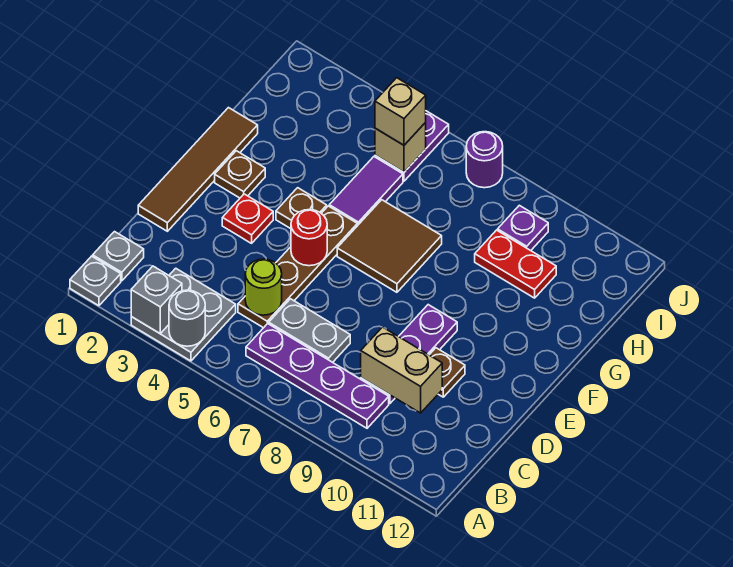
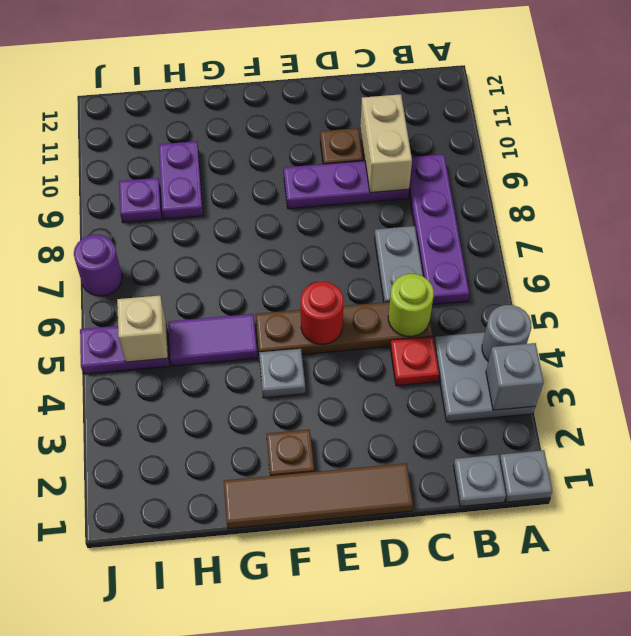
red 1x1 plate [222,194,273,243] -> red 1x1 plate moved to [390,337,439,386]
brown 1x1 plate [276,188,327,229] -> grey 1x1 plate [259,349,305,398]
brown 2x2 tile [337,200,442,292] -> none
red 1x2 plate [475,230,556,298] -> purple 1x2 plate [159,141,203,219]
tan 1x1 brick [375,78,426,145] -> none

